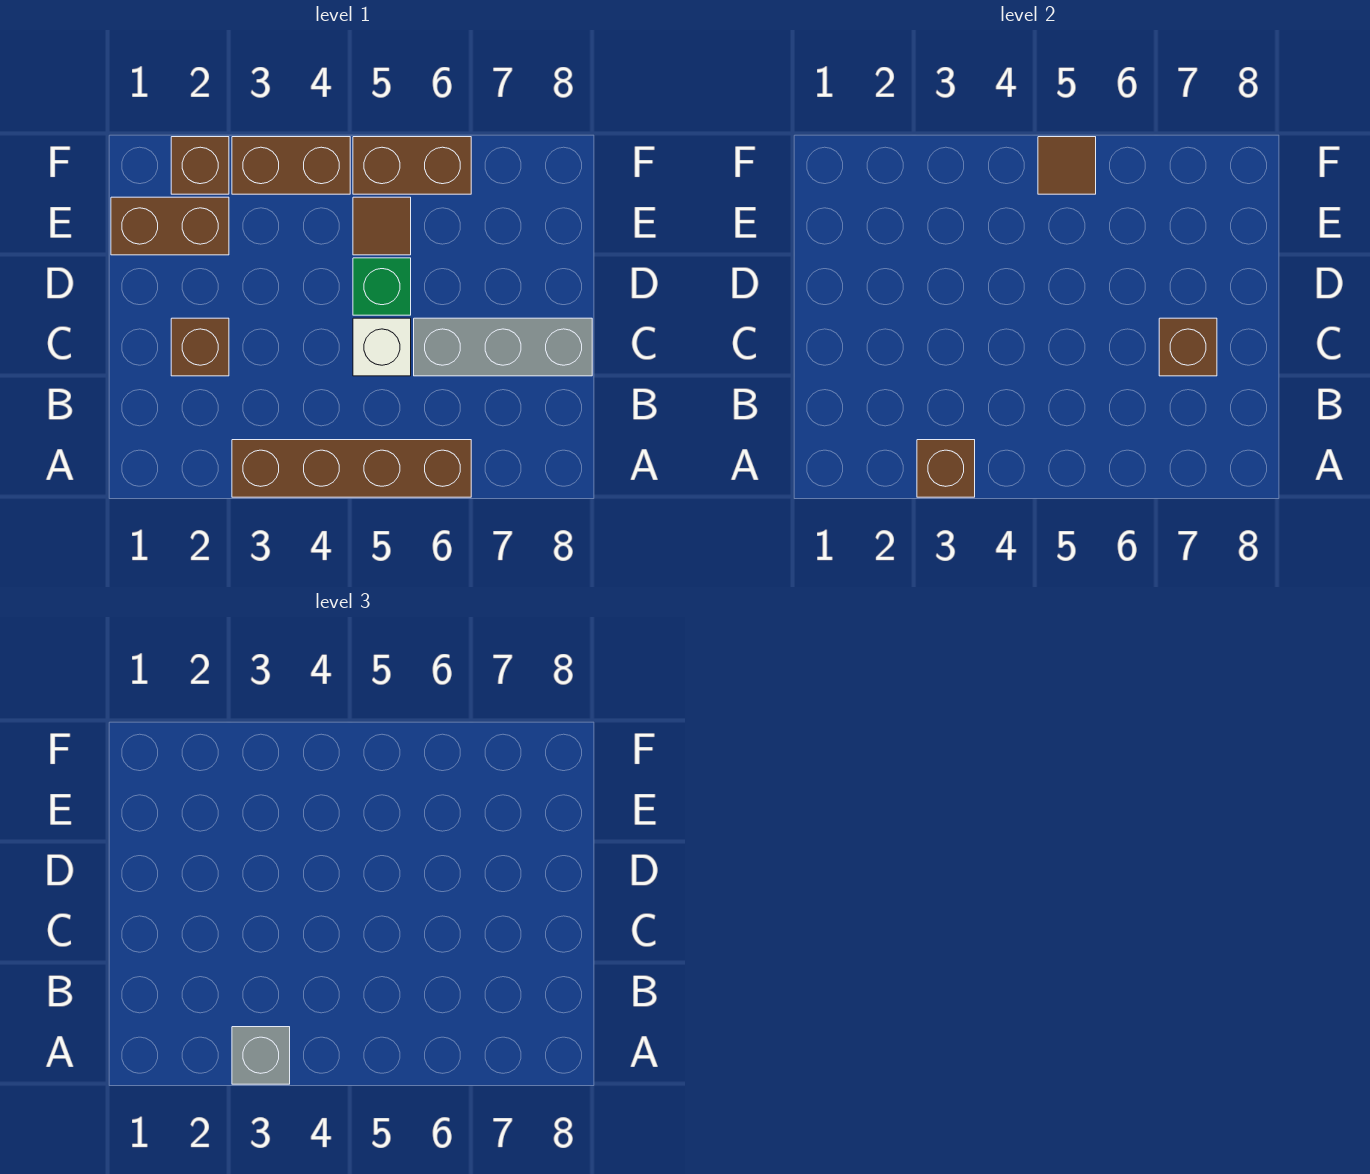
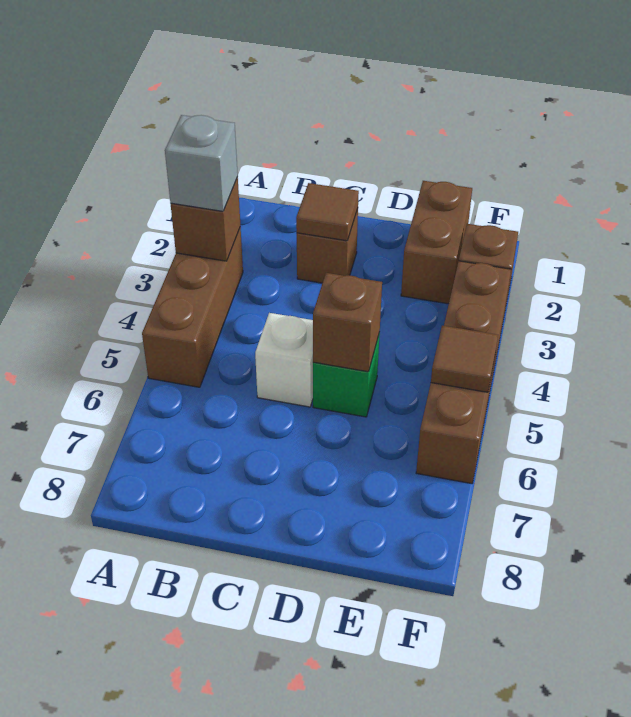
brown 1x4 brick [232,440,471,497] -> brown 1x3 brick [142,227,243,387]
grey 1x3 brick [414,318,592,376] -> none
brown 1x1 brick [1159,318,1217,376] -> brown 1x1 brick moved to [313,273,382,372]
brown 1x1 tile [353,197,411,255] -> brown 1x1 tile moved to [296,183,359,241]

